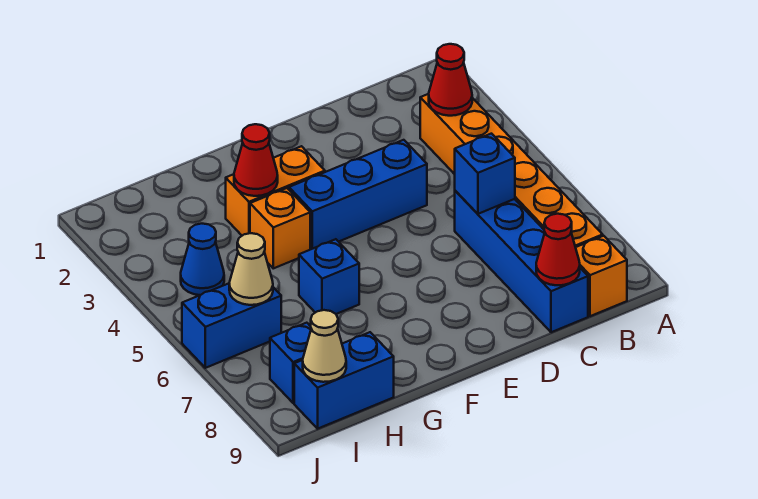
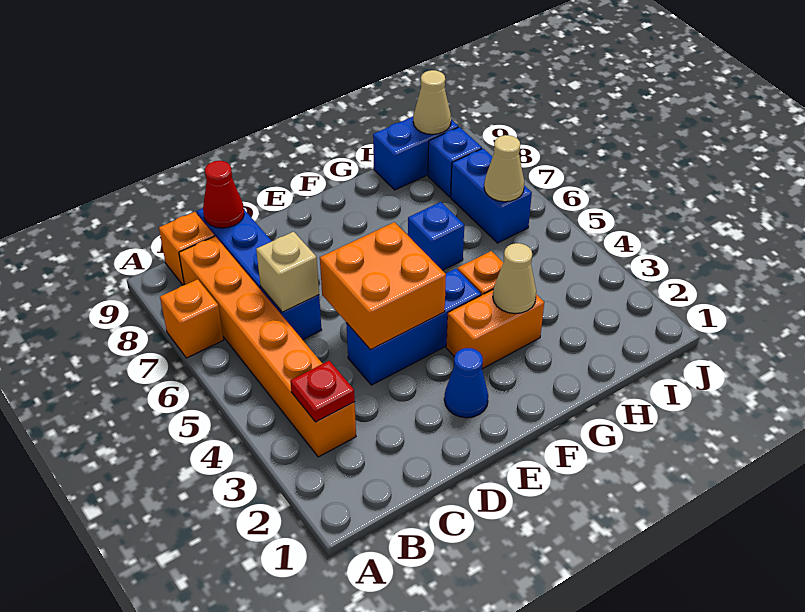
none -> orange 1x1 brick [160,279,224,358]
red 1x1 cone [429,44,472,116] -> red 1x1 plate [290,361,355,422]
blue 1x1 brick [455,134,515,214] -> tan 1x1 brick [256,232,319,312]
none -> orange 2x2 brick [320,222,446,350]
red 1x1 cone [234,124,278,196] -> tan 1x1 cone [493,243,536,313]
blue 1x1 cone [181,224,224,295] -> blue 1x1 cone moved to [444,348,488,418]
blue 1x2 brick [182,283,281,368] -> blue 1x2 brick turned to [451,149,532,243]

